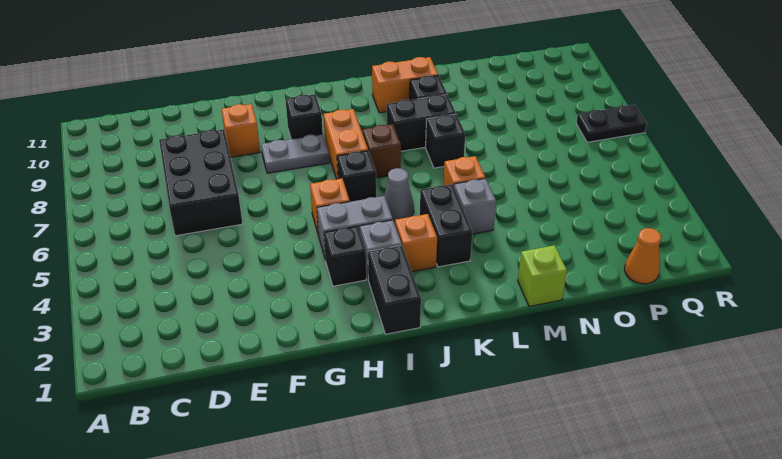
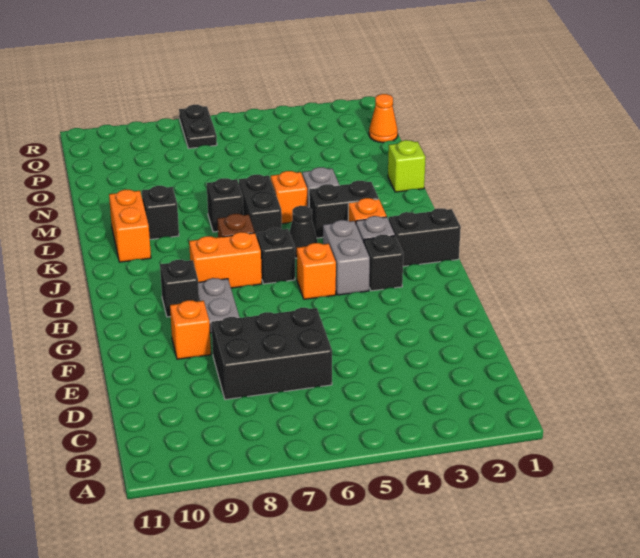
grey 1x1 cone [384,168,414,221] -> black 1x1 cone [289,206,318,258]
black 1x2 brick [387,94,456,151] -> black 1x2 brick moved to [239,175,282,237]

